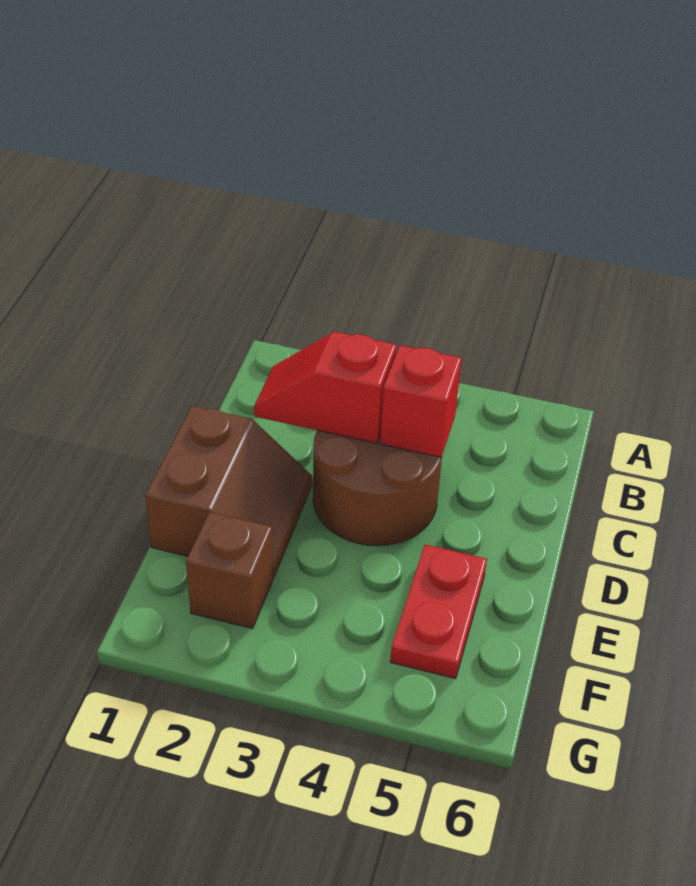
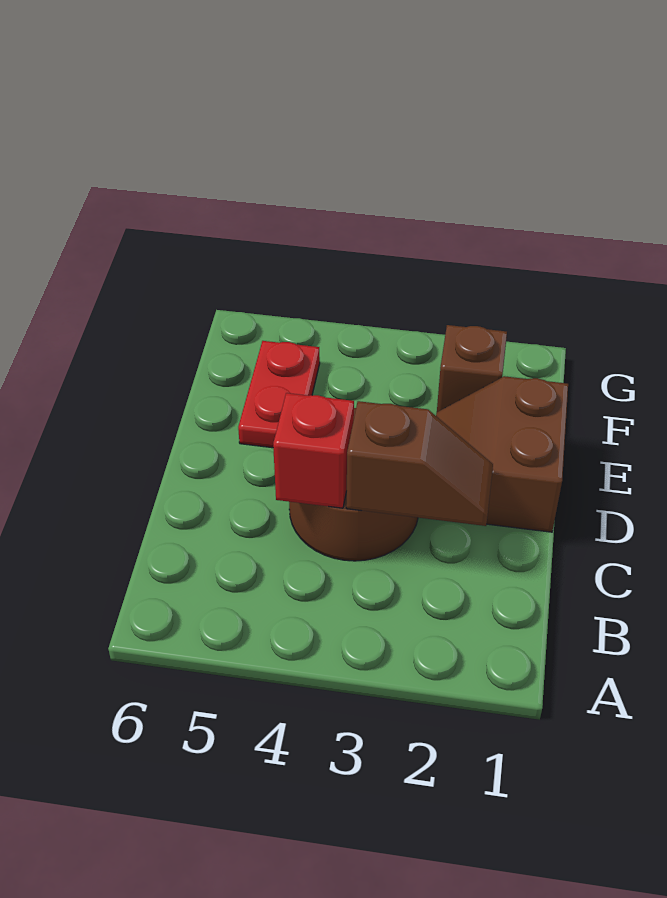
red 1x2 slope [254,332,397,443] -> brown 1x2 slope [346,401,493,526]

